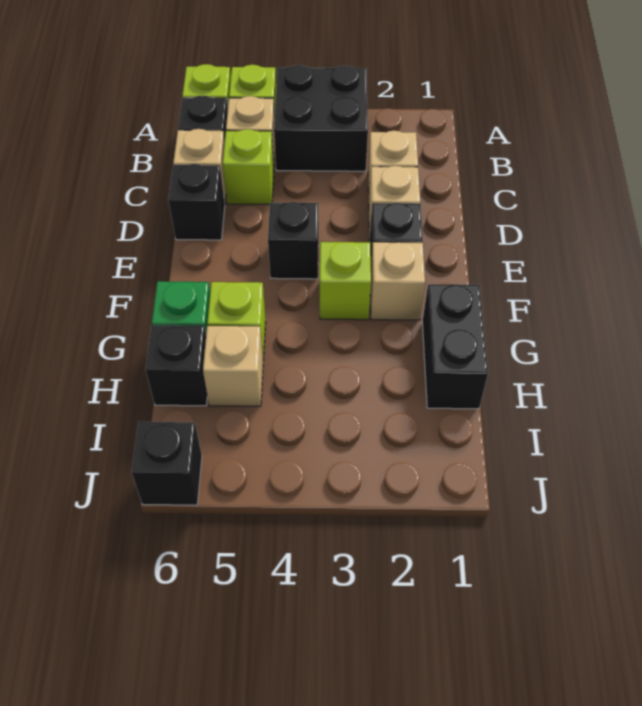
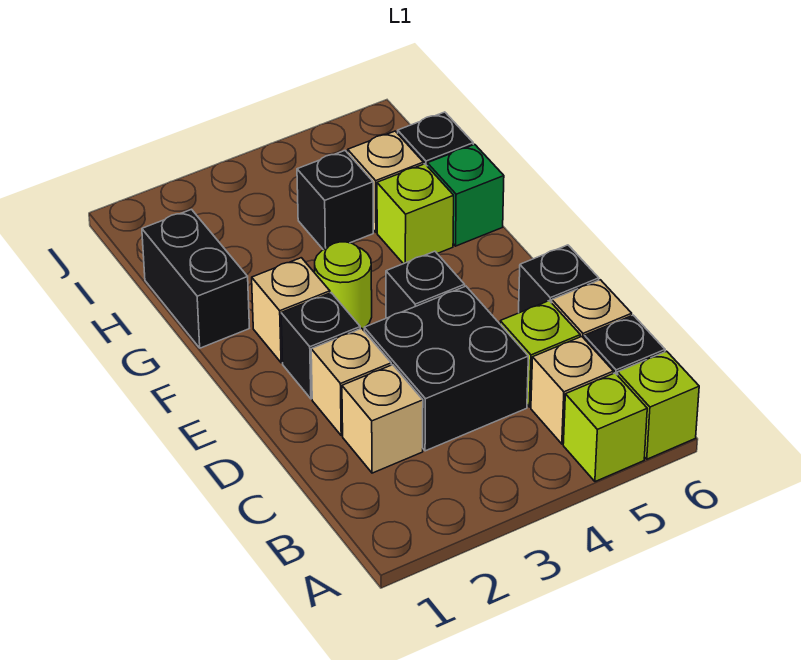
black 2x2 brick [274,65,368,171] -> black 2x2 brick moved to [364,286,528,451]
lime 1x1 brick [320,242,371,320] -> lime 1x1 round brick [315,242,372,329]
black 1x1 brick [132,422,202,505] -> black 1x1 brick moved to [297,151,373,250]

